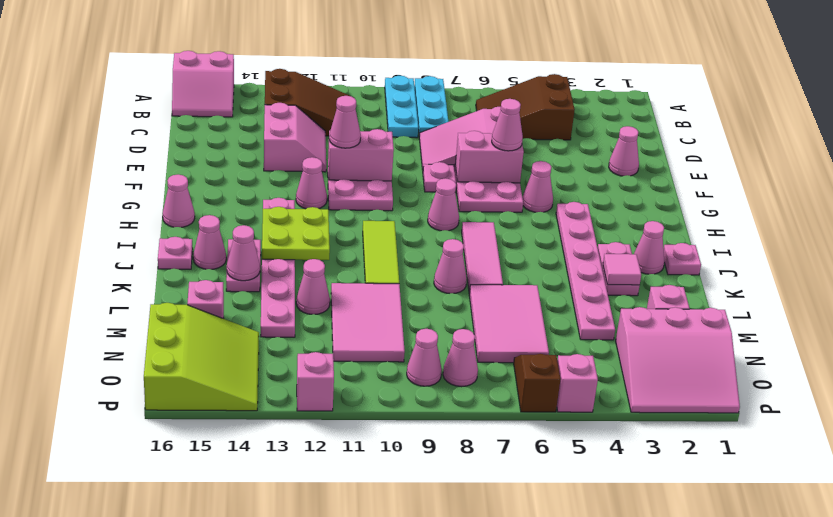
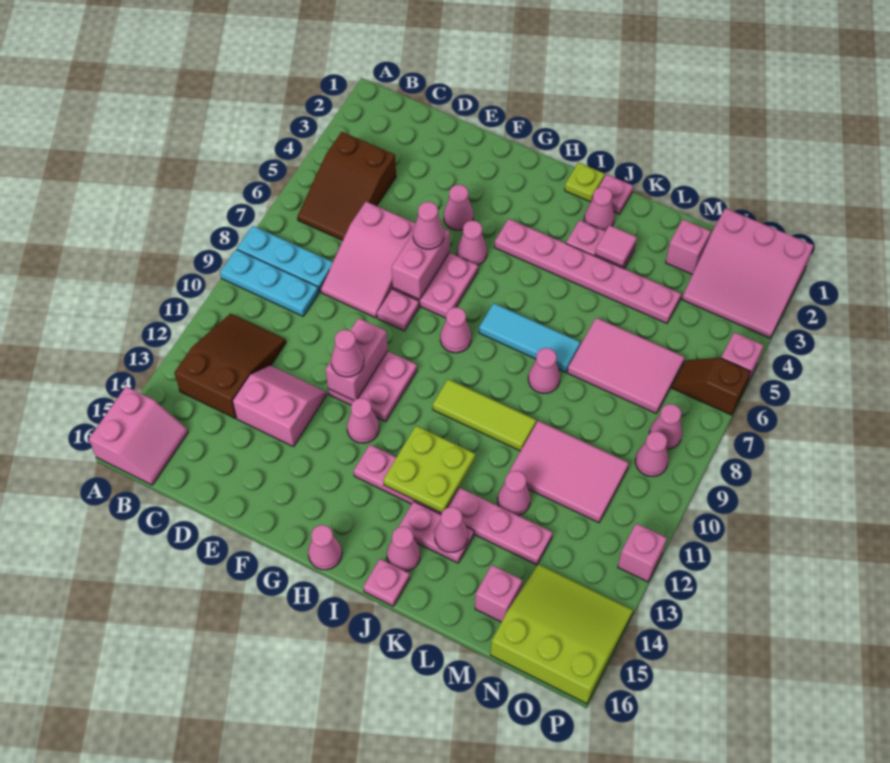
pink 1x1 cone [609,126,639,176] -> pink 1x1 cone moved to [444,185,473,230]
none -> lime 1x1 plate [565,162,605,202]
pink 1x3 tile [462,222,503,293] -> cyan 1x3 tile [479,303,580,372]
pink 3x3 slope [616,307,740,413] -> pink 3x3 slope turned to [682,208,814,338]

